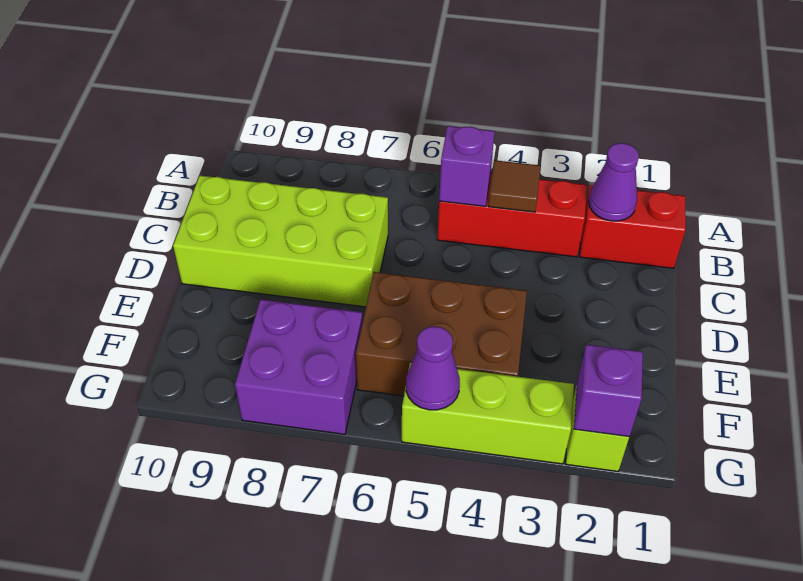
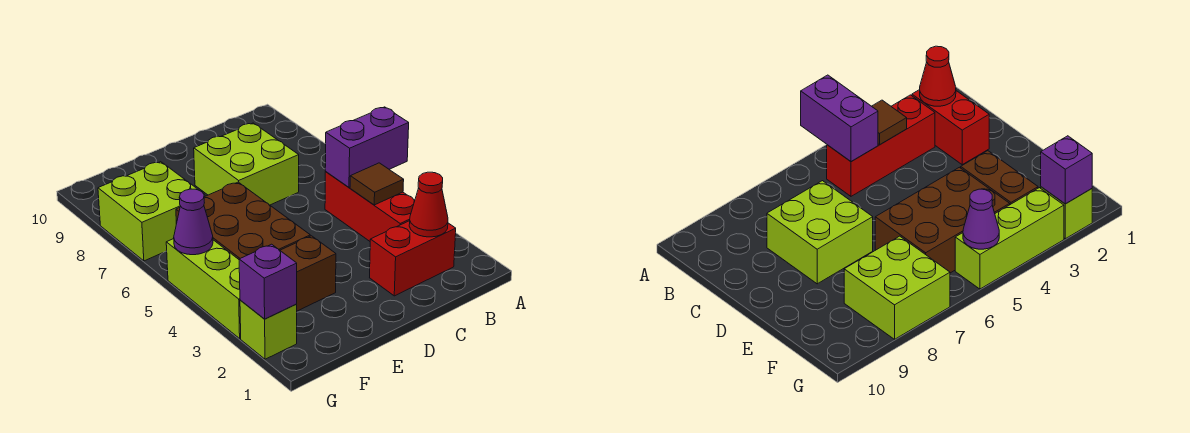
red 1x2 brick [580,185,686,268] -> red 1x2 brick turned to [370,221,456,296]
purple 1x1 cone [588,143,639,221] -> red 1x1 cone [409,172,448,237]
purple 1x1 brick [439,126,495,206] -> purple 1x2 brick [325,107,409,187]
lime 2x4 brick [173,176,388,307] -> lime 2x2 brick [194,123,299,205]
none -> brown 1x2 brick [280,236,336,311]
purple 2x2 brick [235,299,363,434] -> lime 2x2 brick [98,162,205,261]

